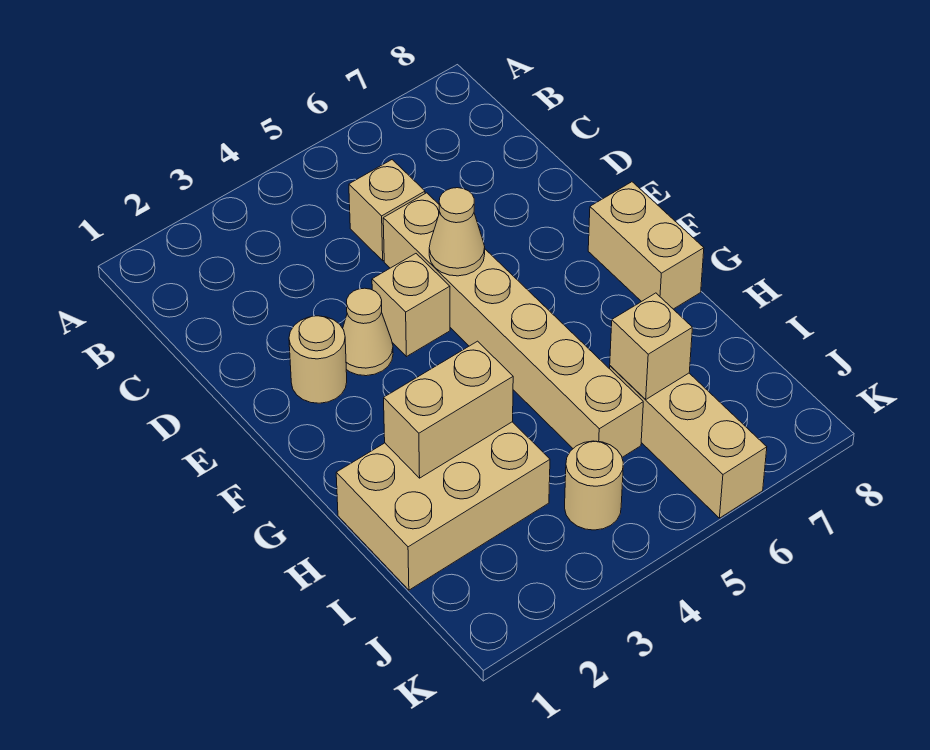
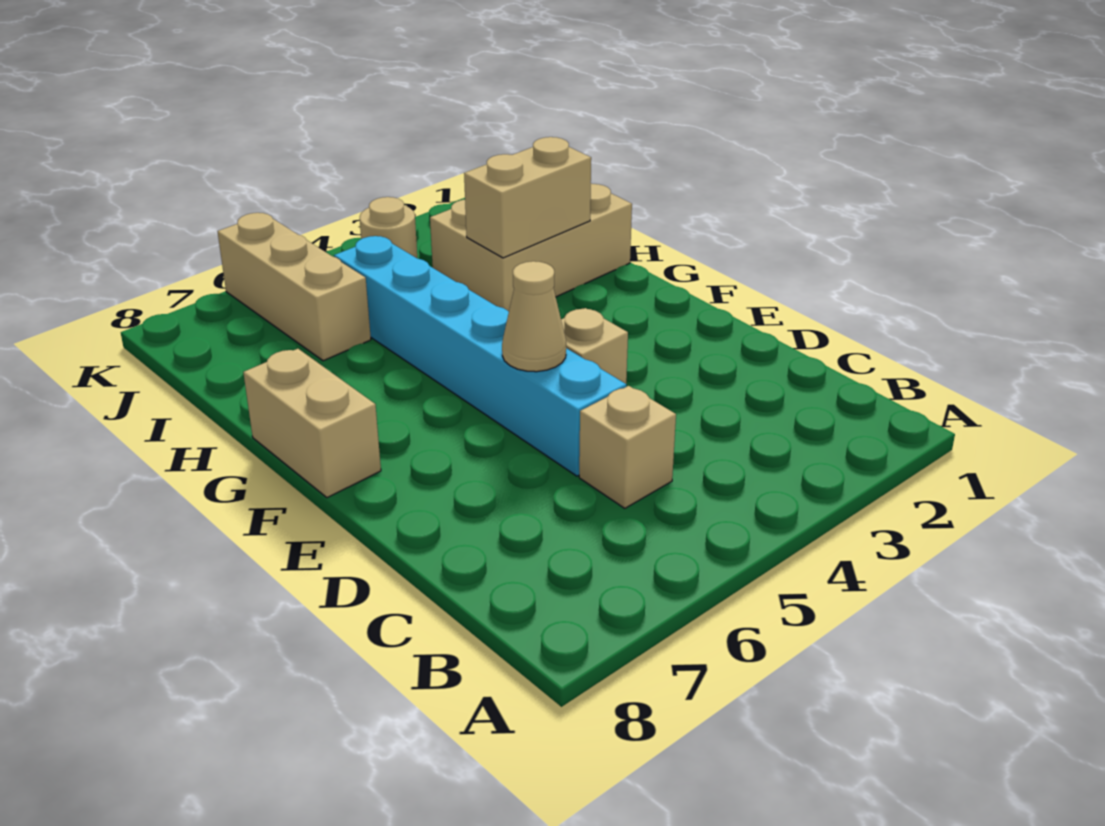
tan 1x6 brick [383,193,643,457] -> cyan 1x6 brick [334,236,626,476]
tan 1x1 round brick [289,316,347,403] -> none
tan 1x1 cone [343,288,393,376] -> none
tan 1x1 brick [610,293,693,400] -> none

